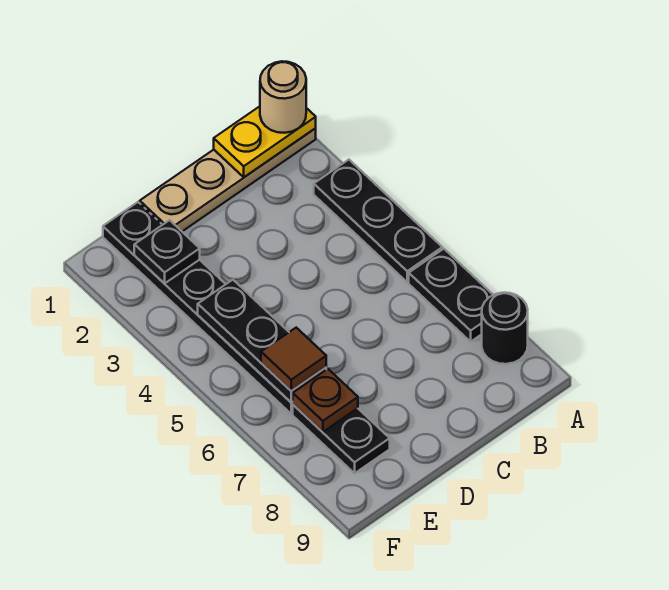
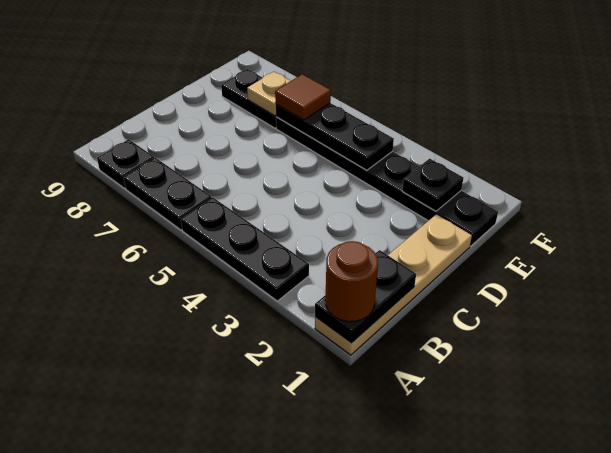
yellow 1x2 plate [214,106,316,177] -> black 1x2 plate [315,250,416,343]
tan 1x1 round brick [260,61,306,133] -> brown 1x1 round brick [325,241,378,322]
black 1x1 round brick [482,293,528,364] -> black 1x1 plate [97,139,154,188]
brown 1x1 plate [293,369,358,432] -> tan 1x1 plate [247,72,290,116]

